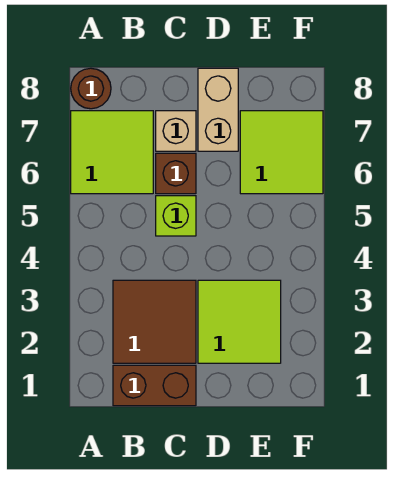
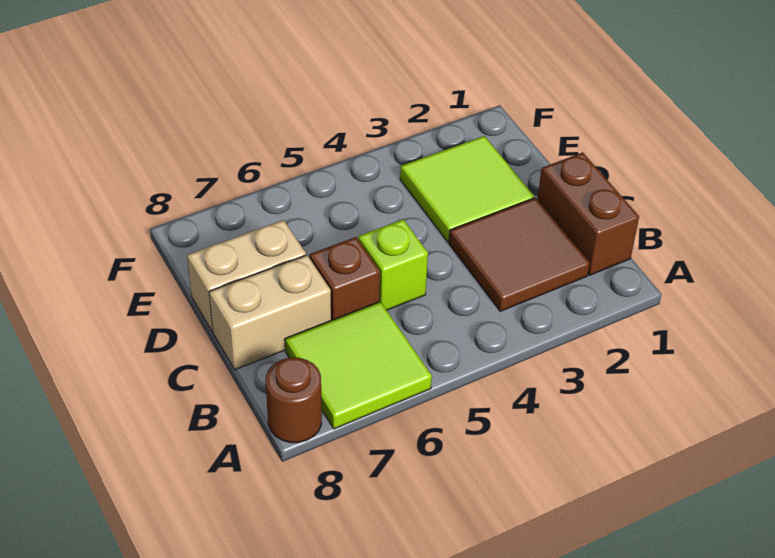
tan 1x1 brick [156,111,196,151] -> tan 1x2 brick [209,255,331,370]
lime 2x2 tile [240,111,323,194] -> none

